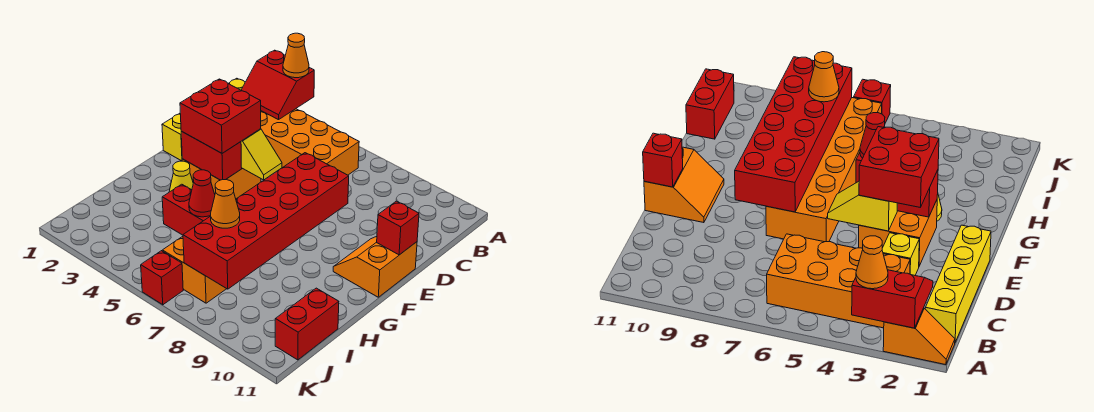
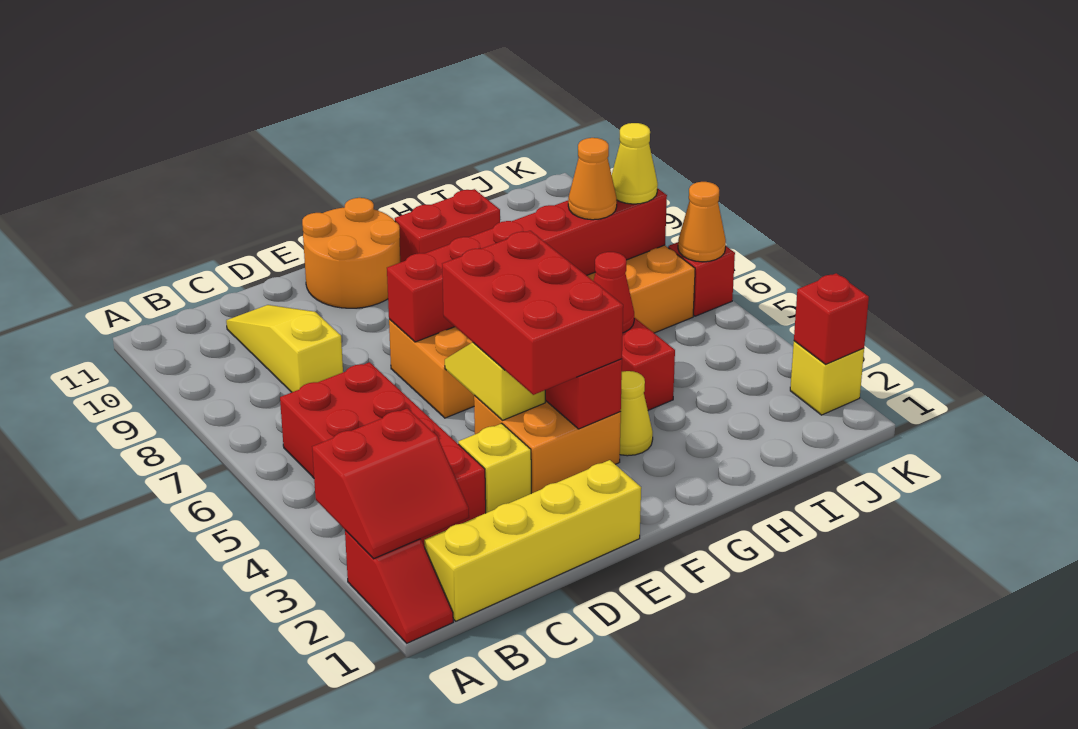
orange 1x2 slope [883,308,955,365] -> red 1x2 slope [345,530,453,643]
red 2x2 slope [241,50,314,120] -> red 2x2 slope turned to [312,408,469,559]
orange 1x1 cone [283,33,309,78] -> orange 1x1 cone moved to [678,182,726,262]
orange 2x4 brick [261,109,359,175] -> red 2x4 brick [280,362,486,547]
none -> yellow 1x3 slope [226,305,343,392]
red 2x2 brick [180,79,261,153] -> red 2x3 brick [442,231,623,395]
red 2x6 brick [183,153,349,289] -> red 1x6 brick [387,188,667,342]
orange 2x2 slope [333,236,417,297] -> orange 2x2 round brick [302,198,400,308]
red 1x1 brick [377,201,419,255] -> red 1x1 brick moved to [794,273,869,364]
red 1x2 brick [275,288,339,360] -> red 1x2 brick moved to [395,189,500,262]
none -> yellow 1x1 cone [612,123,658,204]
none -> yellow 1x1 brick [790,341,864,415]

